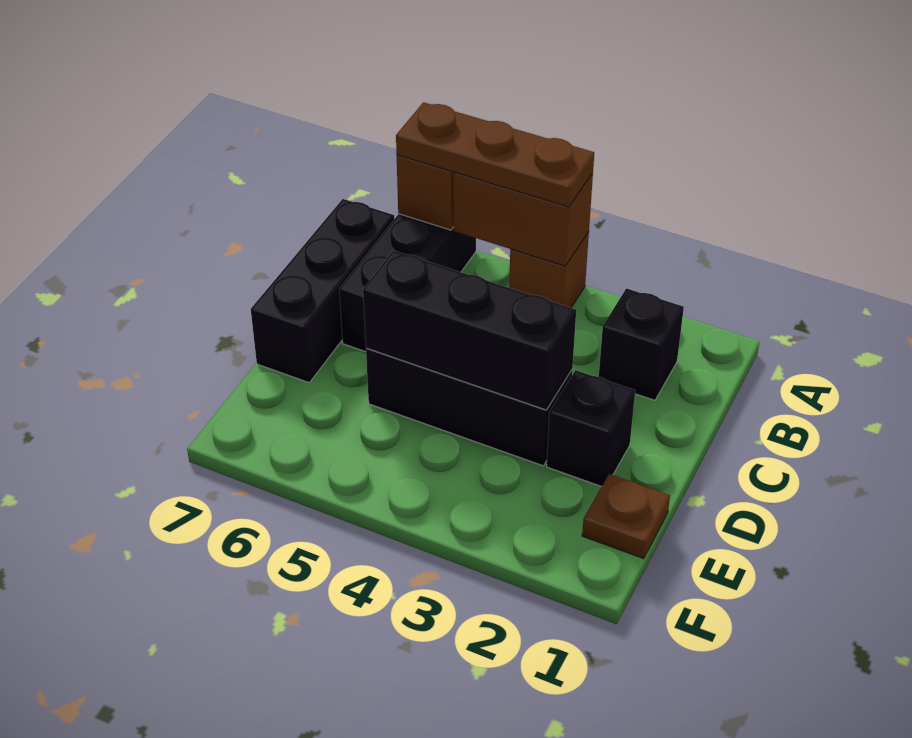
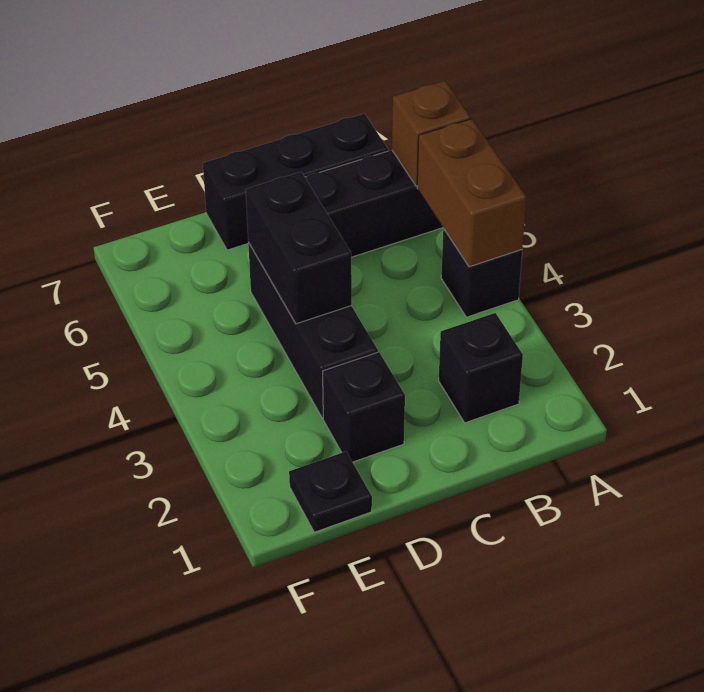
brown 1x1 brick [509,232,589,308] -> black 1x1 brick [441,229,522,317]
brown 1x3 plate [396,102,594,207] -> none
black 1x3 brick [363,250,576,410] -> black 1x2 brick [246,172,352,324]
brown 1x1 plate [582,474,670,559] -> black 1x1 plate [289,452,372,532]

